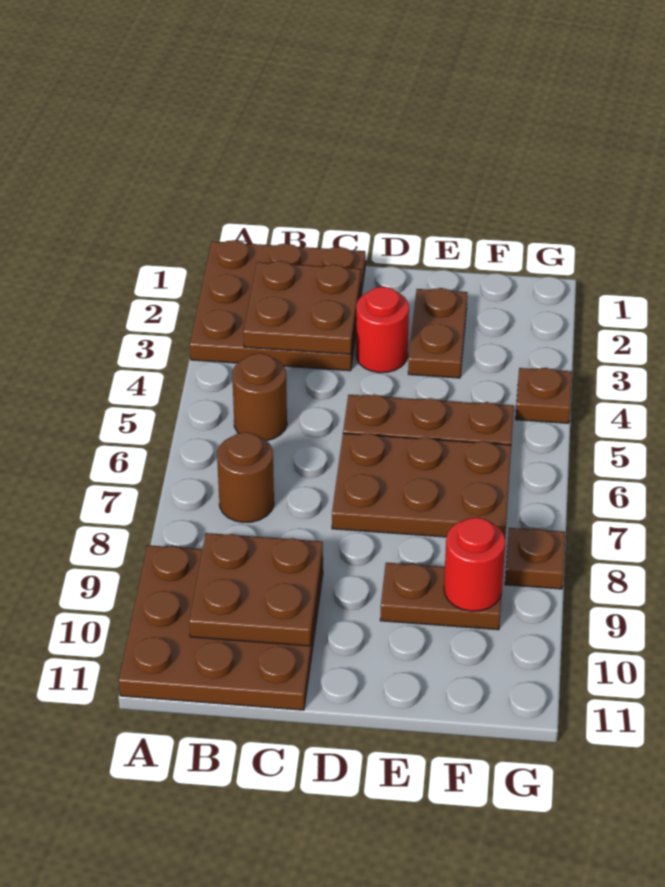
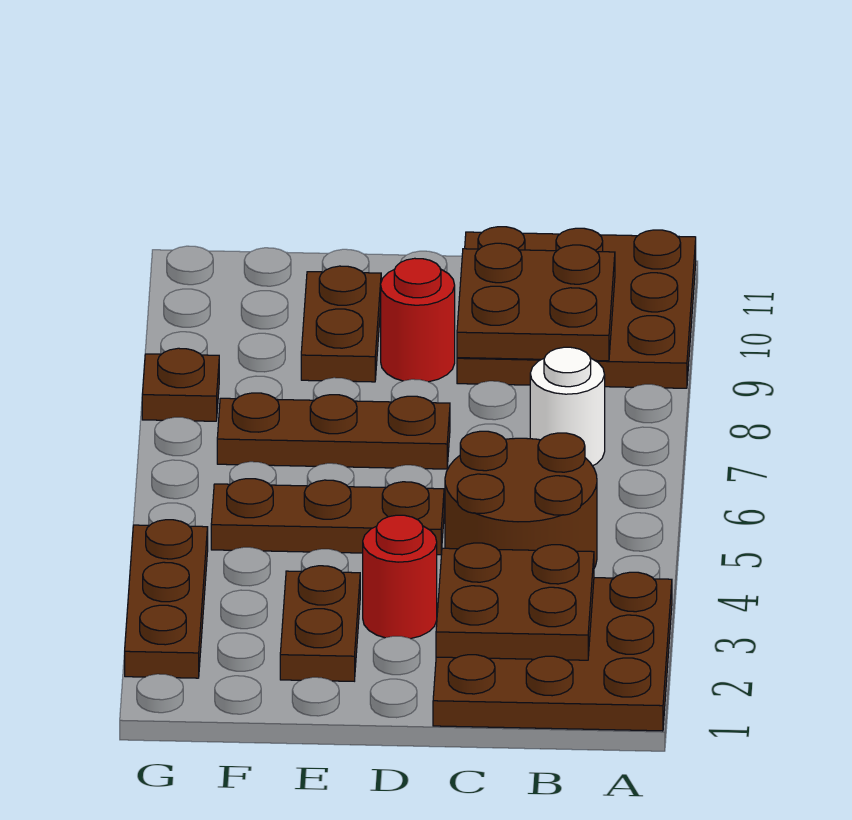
brown 1x1 round brick [232,353,287,441] -> brown 2x2 round brick [445,431,597,568]
brown 1x1 round brick [217,432,274,522] -> white 1x1 round brick [530,347,605,466]
brown 2x3 plate [332,433,511,537] -> brown 1x3 plate [217,393,450,469]
brown 1x2 plate [380,563,502,630] -> brown 1x2 plate turned to [301,266,381,382]
red 1x1 round brick [444,517,505,611] -> red 1x1 round brick moved to [381,258,455,382]
brown 1x1 plate [516,368,572,423] -> brown 1x3 plate [125,520,208,678]

